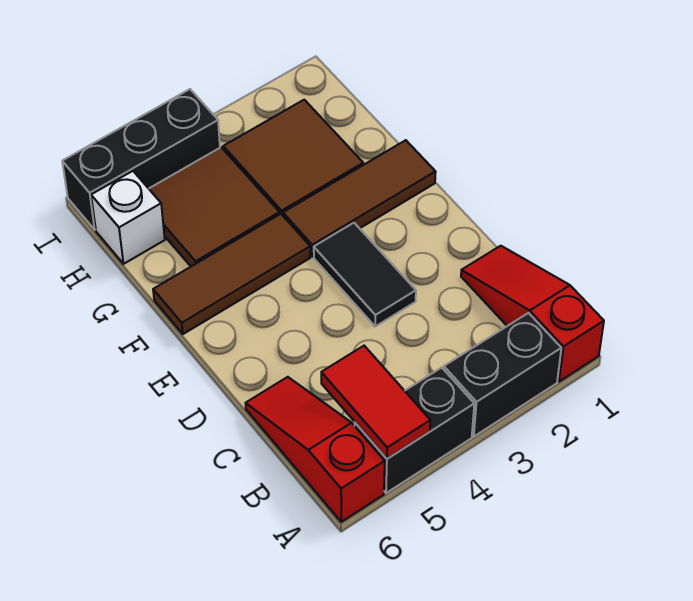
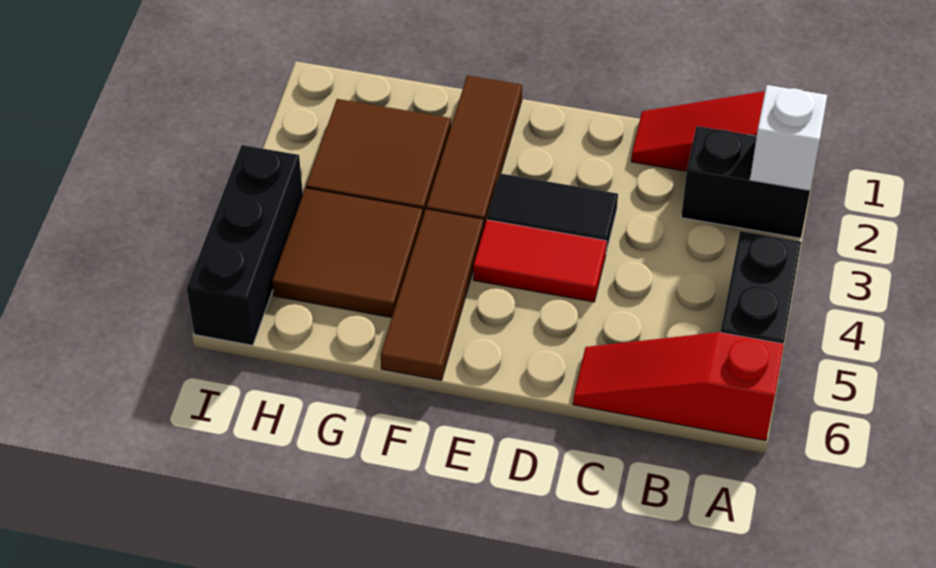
black 1x2 brick [444,313,561,436] -> black 1x2 brick turned to [681,126,810,238]
red 1x2 tile [321,346,430,459] -> red 1x2 tile moved to [473,220,607,302]
white 1x1 brick [91,171,165,264] -> white 1x1 brick moved to [750,85,827,190]

